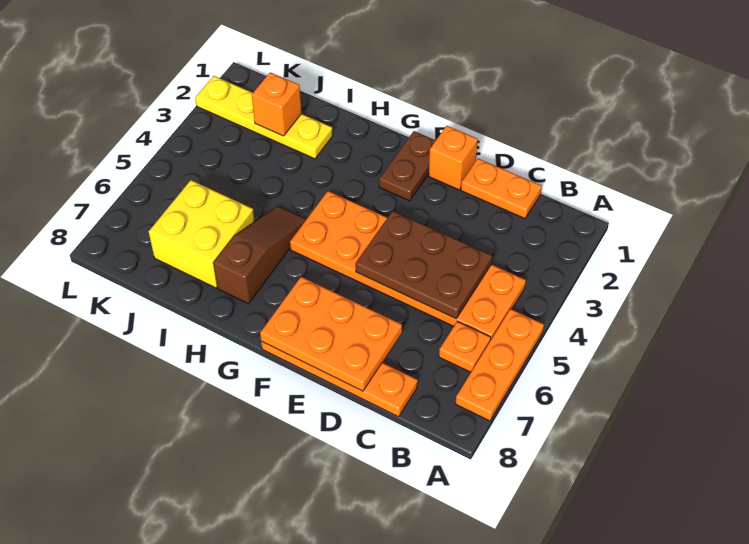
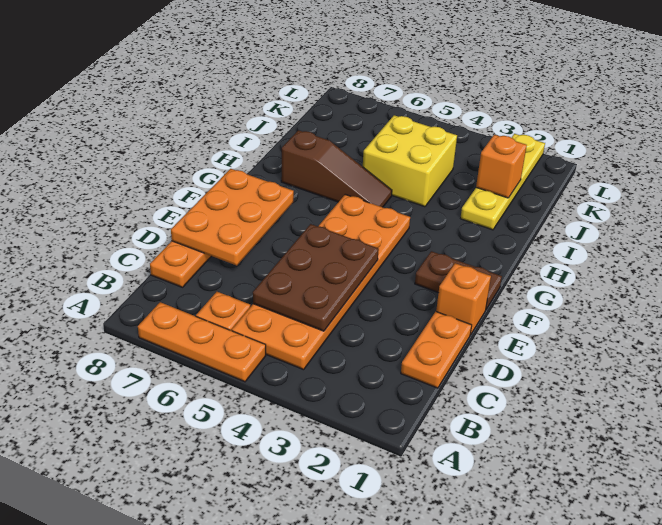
yellow 2x2 brick [149,180,255,288] -> yellow 2x2 brick moved to [363,115,457,207]

